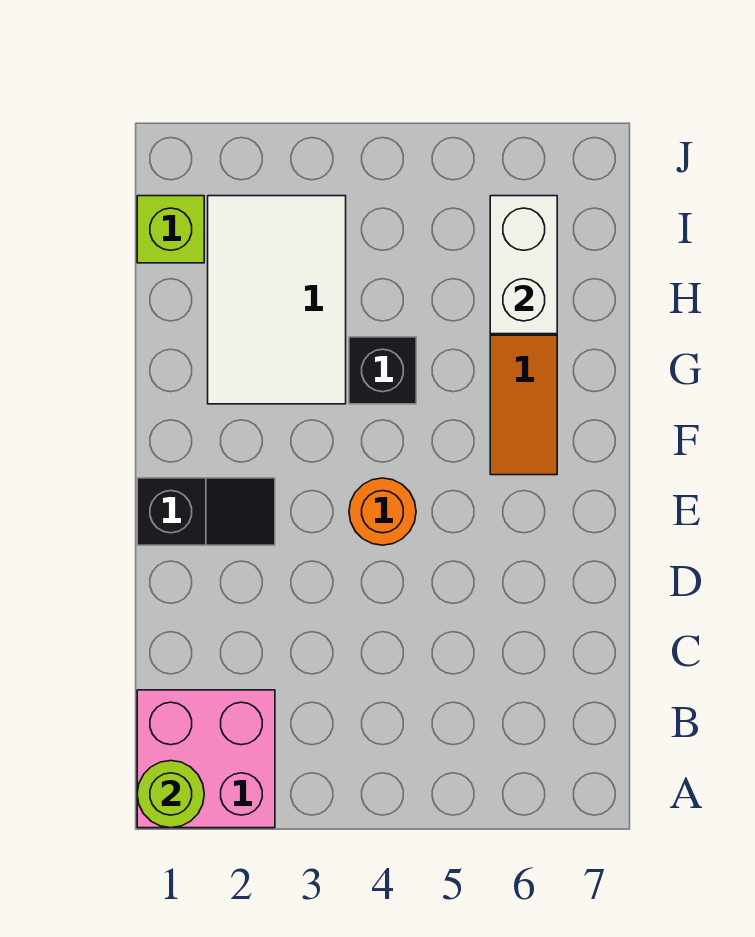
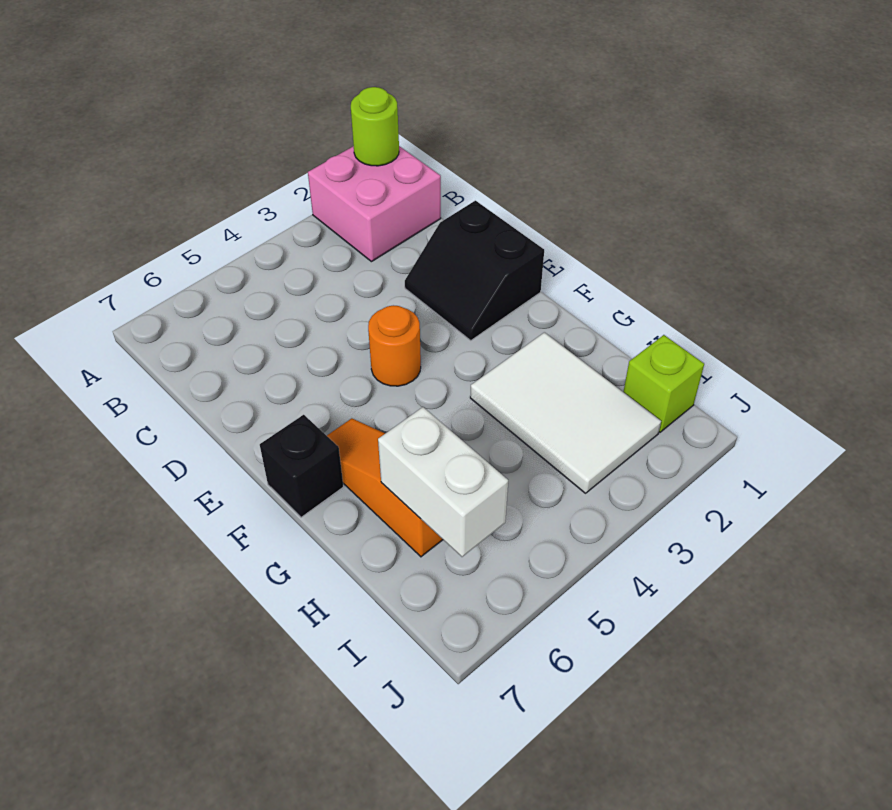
black 1x2 slope [137,478,275,545] -> black 2x2 slope [405,201,544,340]
black 1x1 brick [349,337,416,404] -> black 1x1 brick moved to [260,415,343,517]

